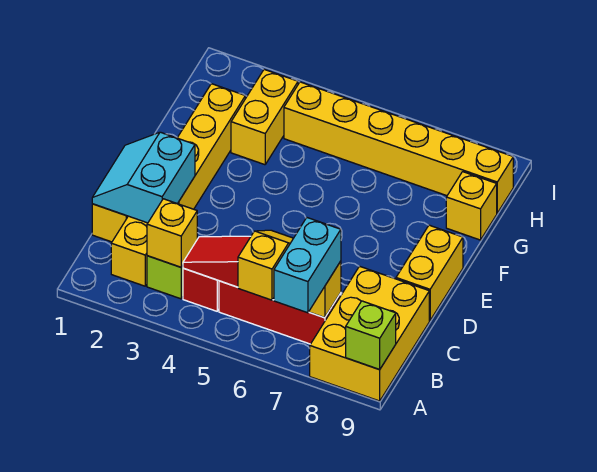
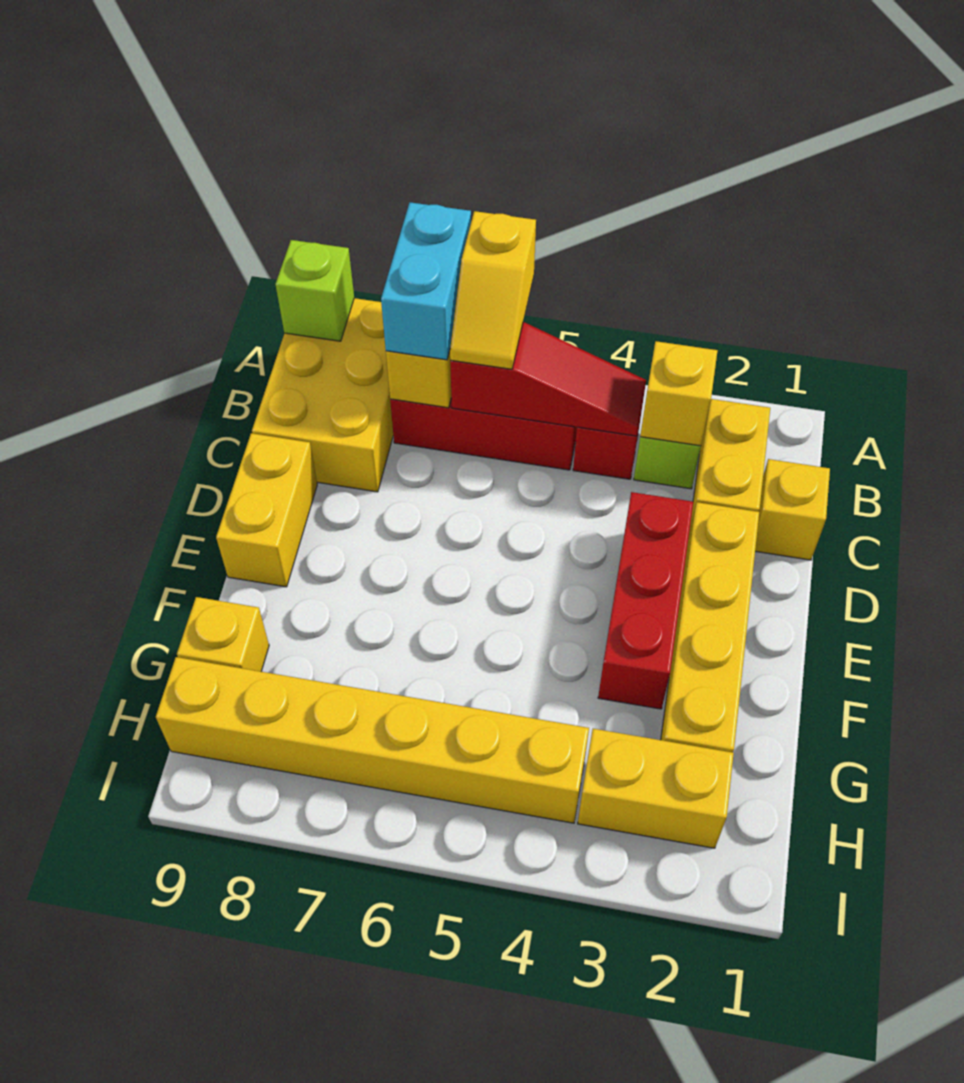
cyan 2x2 slope [92,132,195,223] -> none
none -> red 1x3 brick [598,492,693,709]
yellow 1x2 brick [231,69,298,165] -> yellow 1x2 brick turned to [578,729,734,848]

